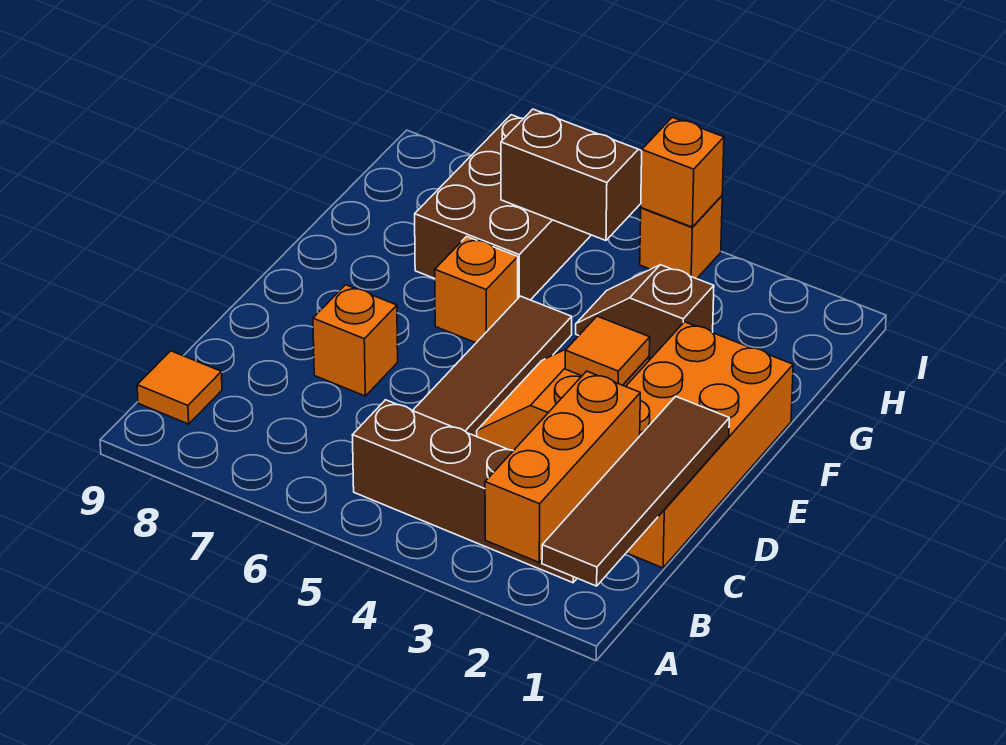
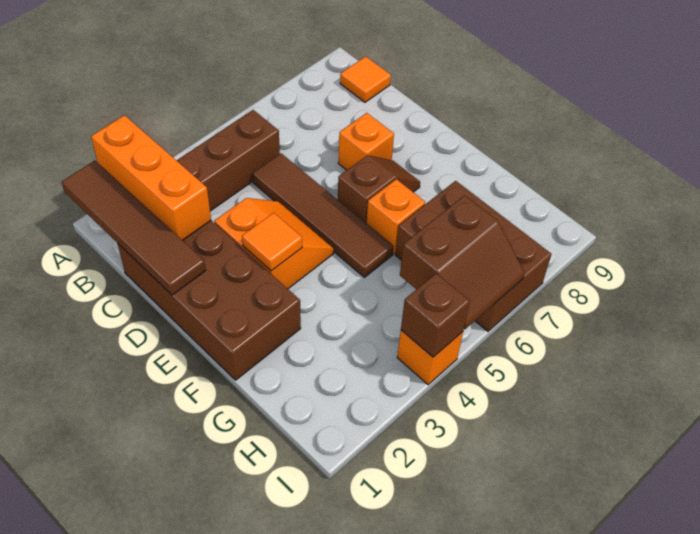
orange 2x4 brick [626,322,793,568] -> brown 2x4 brick [118,221,301,380]
brown 1x2 slope [576,265,714,360] -> brown 1x2 slope moved to [338,155,420,223]
orange 1x1 brick [641,117,724,227] -> brown 1x1 brick [401,273,470,357]

